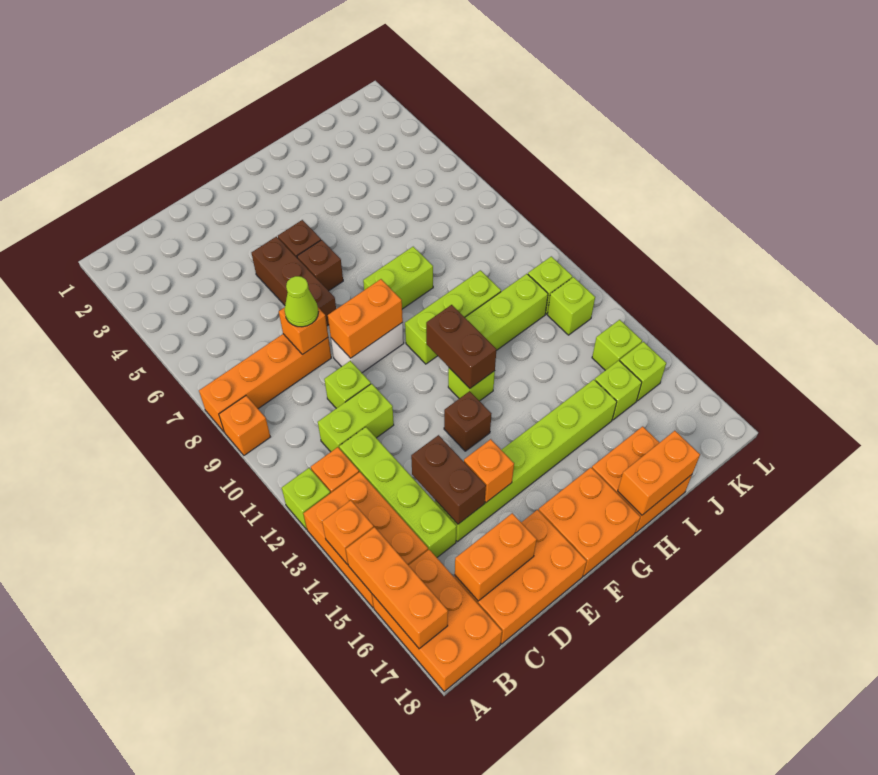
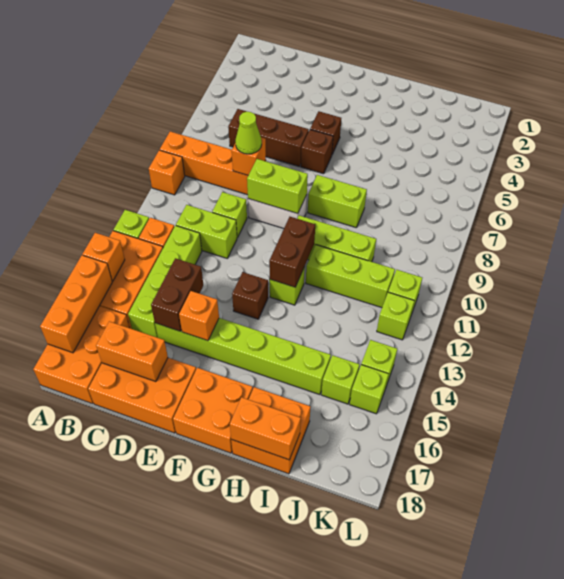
brown 1x3 brick [251,237,336,326] -> brown 1x3 brick turned to [228,109,309,167]
orange 1x2 brick [328,279,403,358] -> lime 1x2 brick [247,159,308,214]

